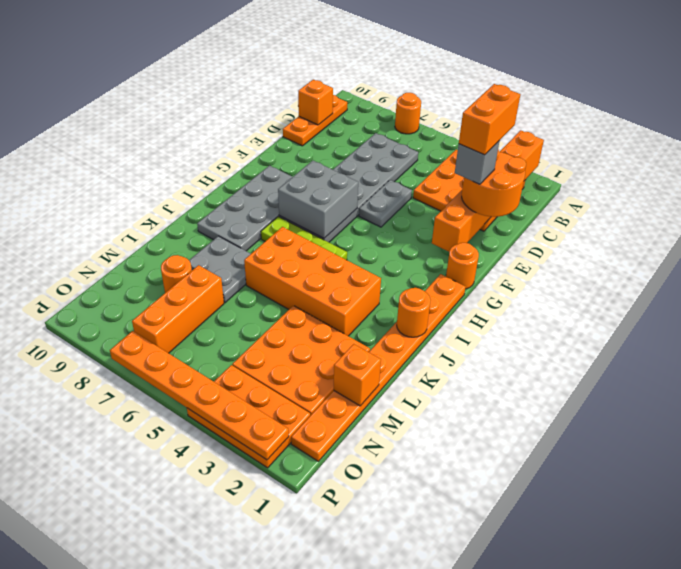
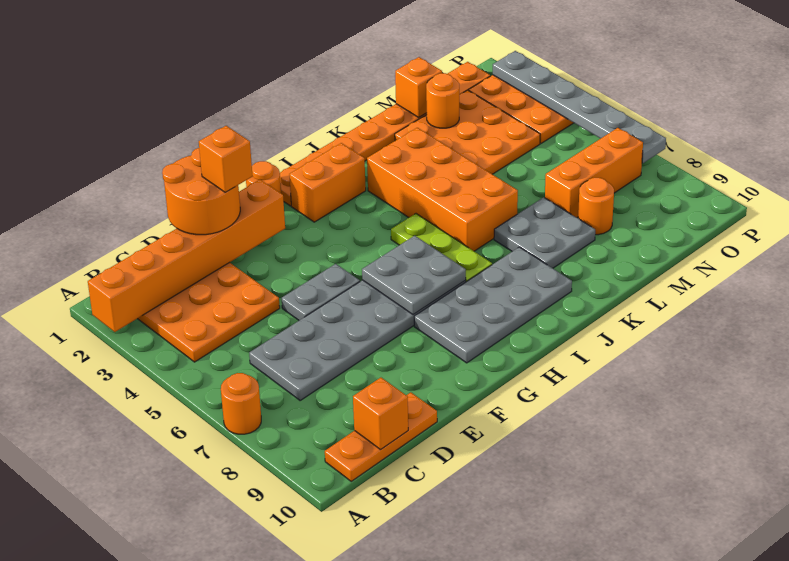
orange 1x2 brick [459,84,520,155] -> orange 1x2 brick moved to [289,143,366,222]
grey 1x1 brick [455,141,499,184] -> orange 1x1 brick [199,126,253,192]
grey 2x2 brick [278,161,358,238] -> grey 2x2 plate [362,236,466,315]
orange 1x1 round brick [397,288,431,337] -> orange 1x1 round brick moved to [426,73,459,128]
orange 1x6 plate [110,331,289,460] -> grey 1x6 plate [493,51,666,163]

